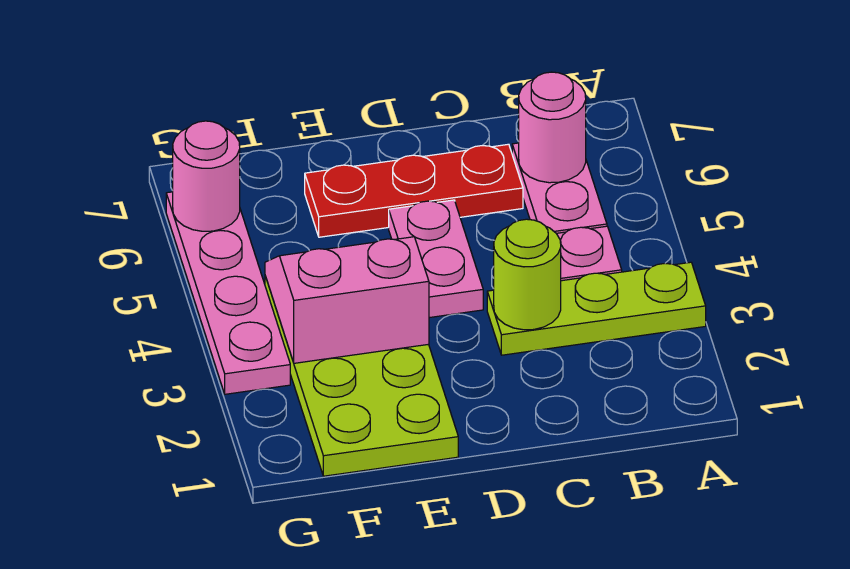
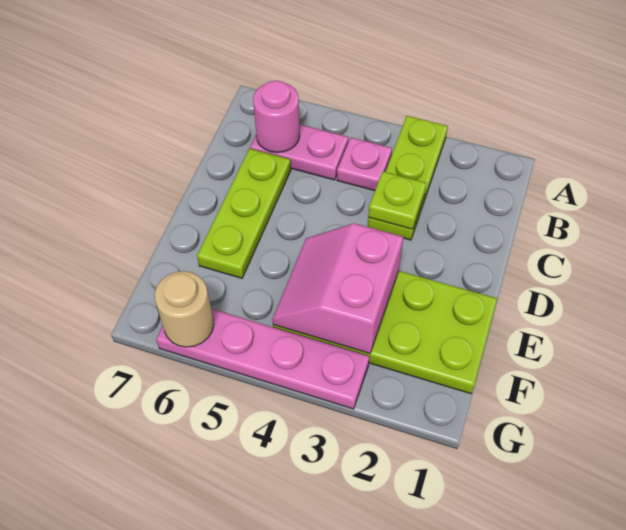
lime 1x1 round brick [494,219,561,330] -> lime 1x1 plate [368,171,426,229]
red 1x3 plate [305,144,523,237] -> lime 1x3 plate [197,148,291,278]
pink 1x2 plate [389,200,483,318] -> none
pink 1x1 round brick [173,121,240,231] -> tan 1x1 round brick [155,271,214,347]

